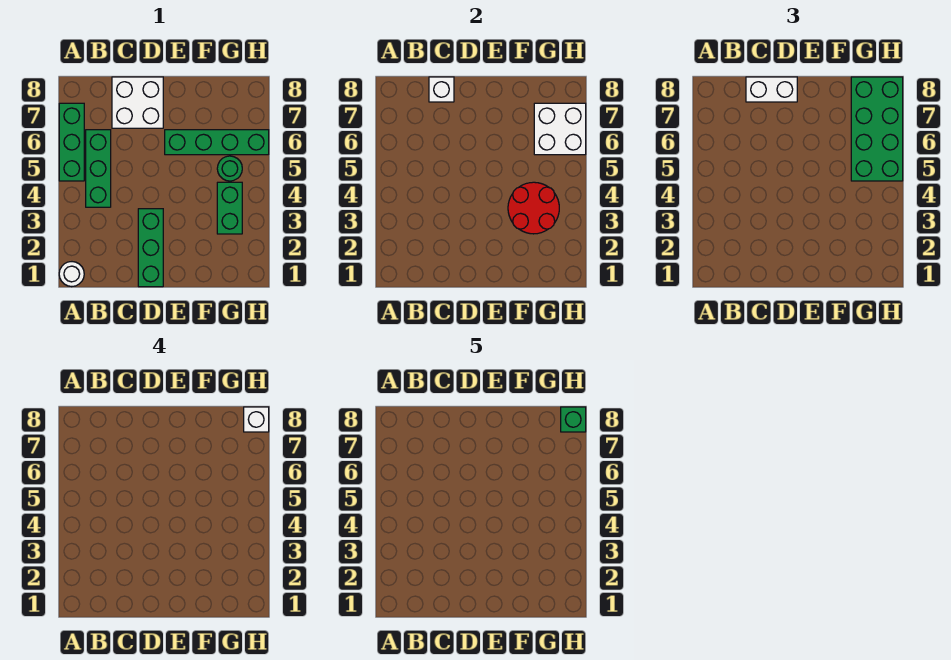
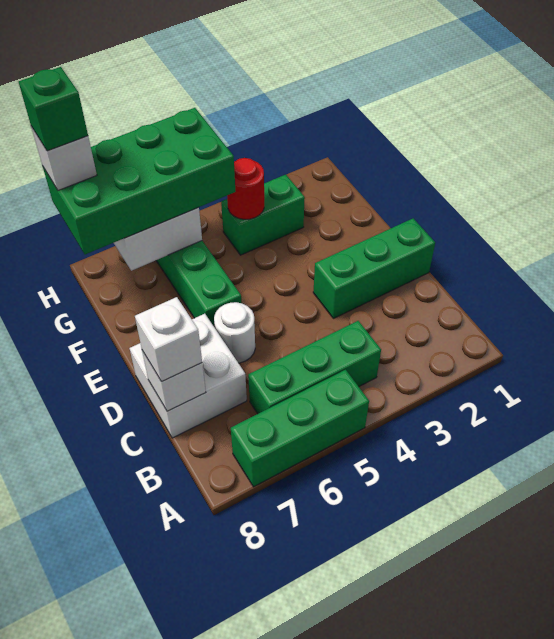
white 1x1 round brick [59,262,84,287] -> white 1x1 round brick moved to [214,302,255,363]
white 1x2 brick [746,77,797,102] -> white 1x1 brick [135,297,202,382]
red 2x2 round brick [508,182,559,234] -> red 1x1 round brick [227,158,264,219]
green 1x1 round brick [217,156,242,181] -> none

